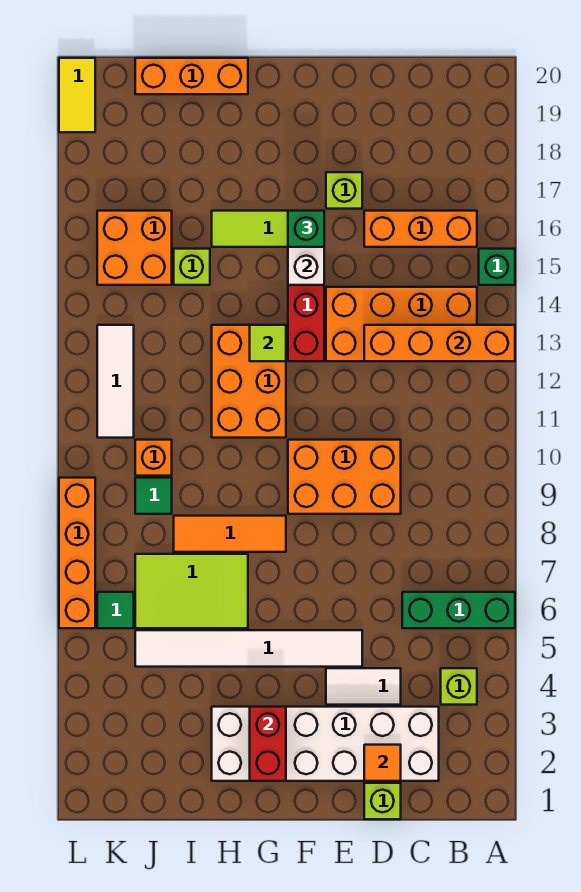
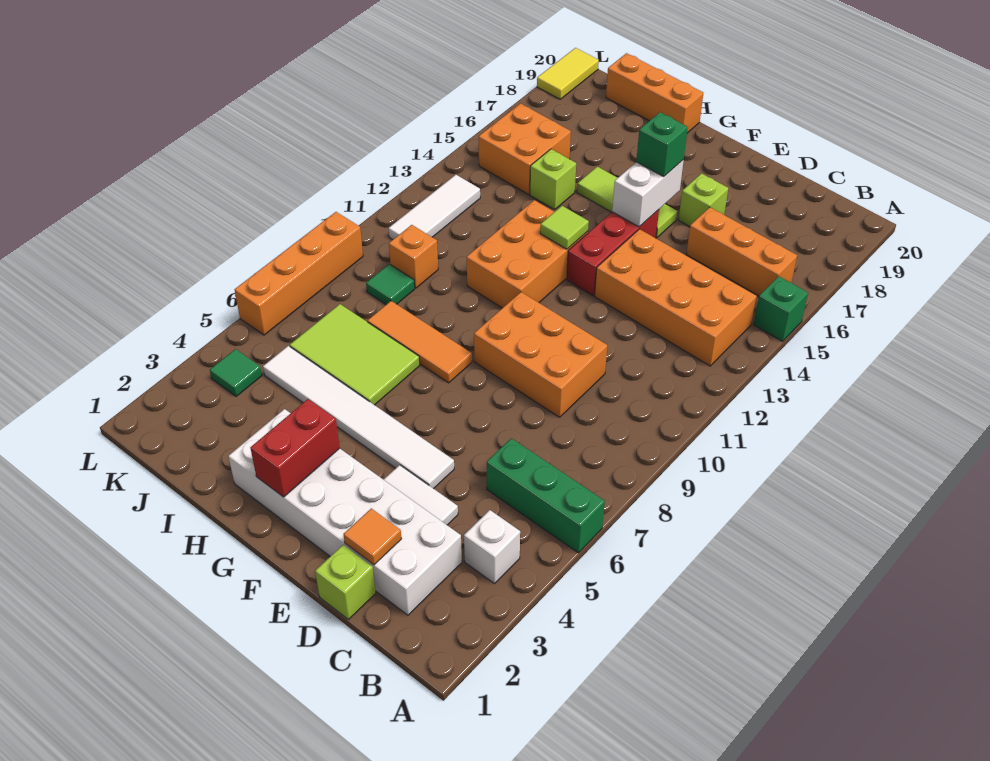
orange 1x4 brick [364,325,515,361] -> none
lime 1x1 brick [441,668,477,705] -> white 1x1 brick [464,510,520,583]
green 1x1 tile [97,592,134,628] -> green 1x1 tile moved to [210,349,262,396]

